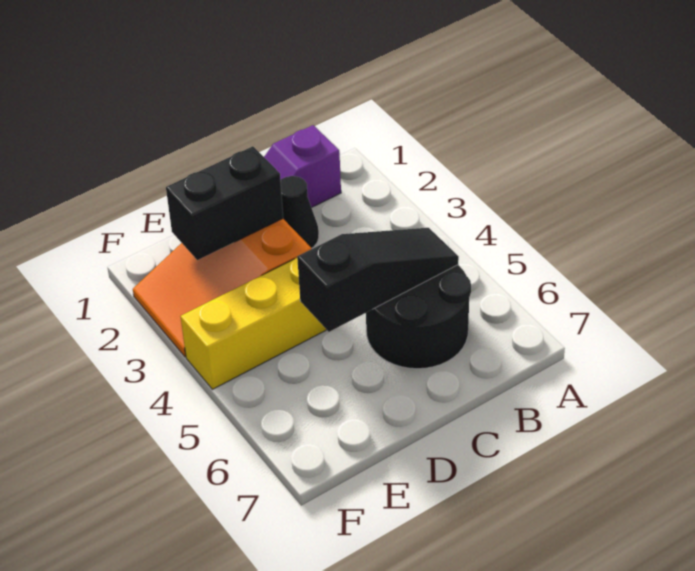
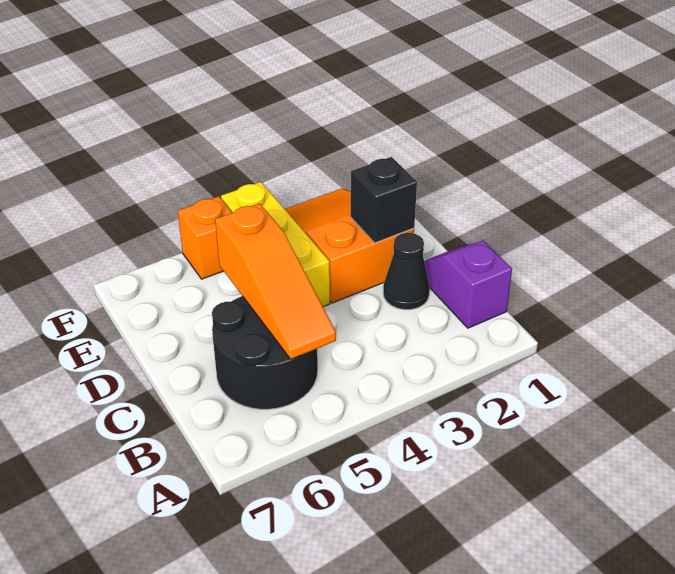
black 1x3 slope [297,228,459,332] -> orange 1x3 slope [215,203,336,359]
black 1x2 brick [166,146,283,260] -> black 1x1 brick [351,157,417,243]
none -> orange 1x1 brick [178,196,232,279]

